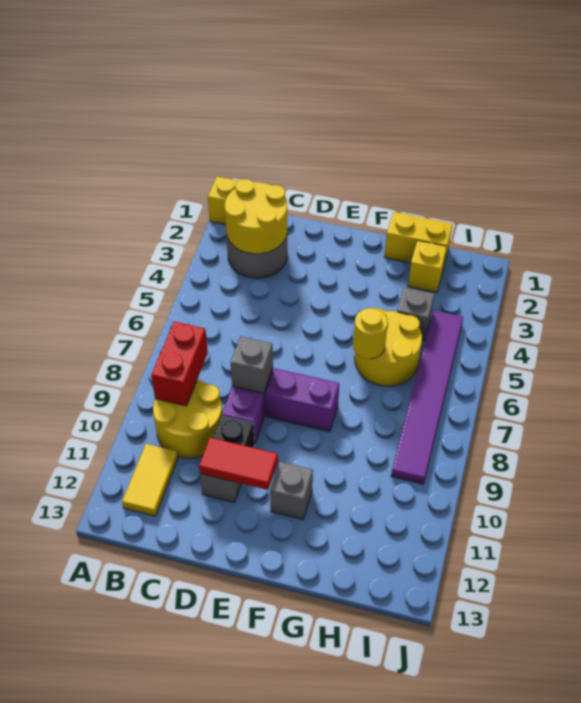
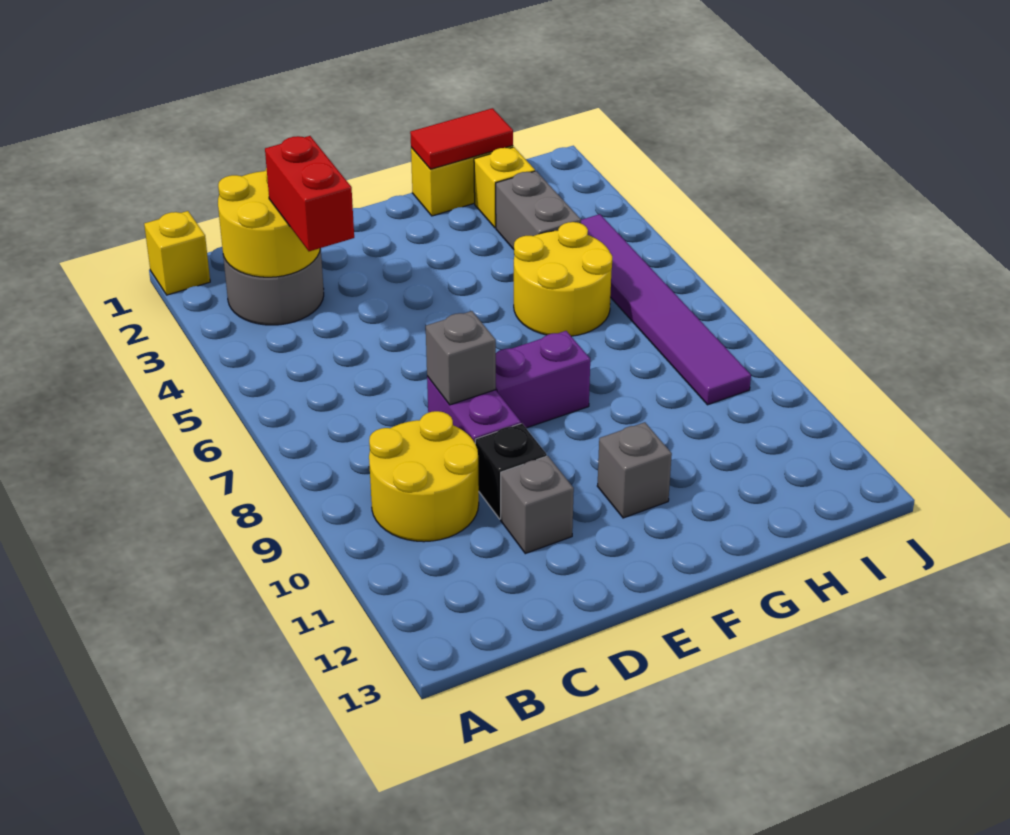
red 1x2 brick [151,322,208,406] -> red 1x2 brick moved to [265,136,354,251]
yellow 1x2 tile [122,444,178,516] -> none
red 1x2 tile [199,438,278,490] -> red 1x2 tile moved to [410,108,513,169]
yellow 1x1 round brick [353,308,388,359] -> none
grey 1x1 brick [397,287,434,341] -> grey 1x2 brick [496,171,581,249]

